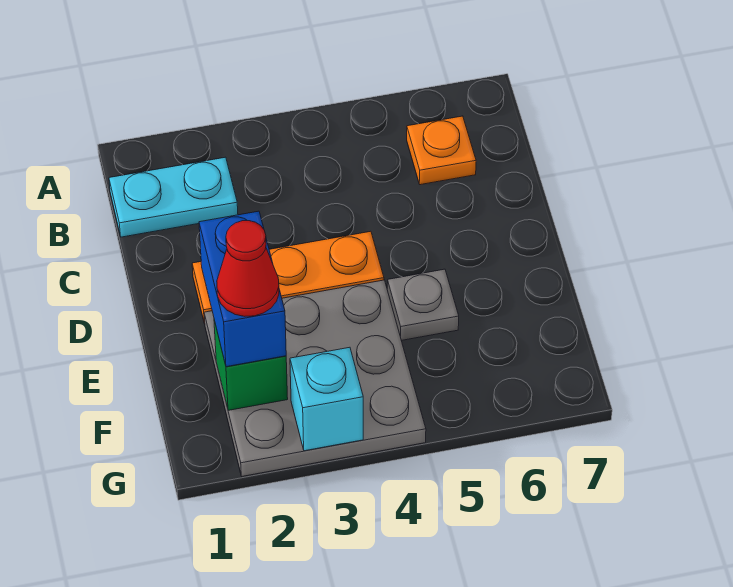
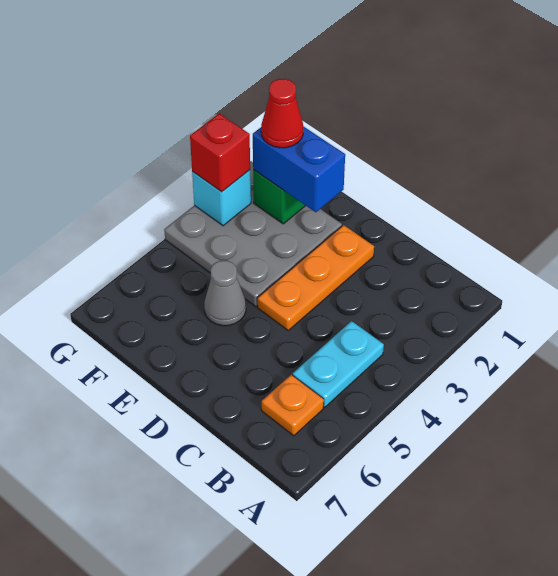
cyan 1x2 plate [109,157,238,237] -> cyan 1x2 plate moved to [293,321,384,407]
grey 1x1 plate [387,269,459,341] -> grey 1x1 cone [204,260,246,326]
none -> red 1x1 brick [190,113,250,192]

